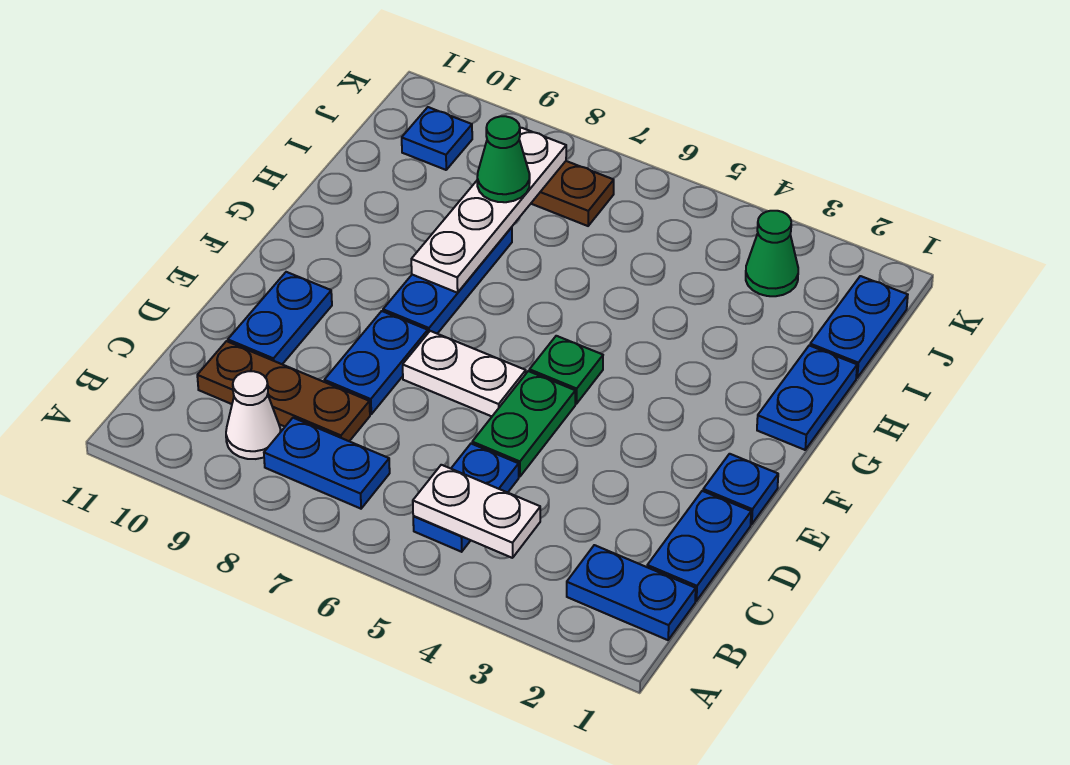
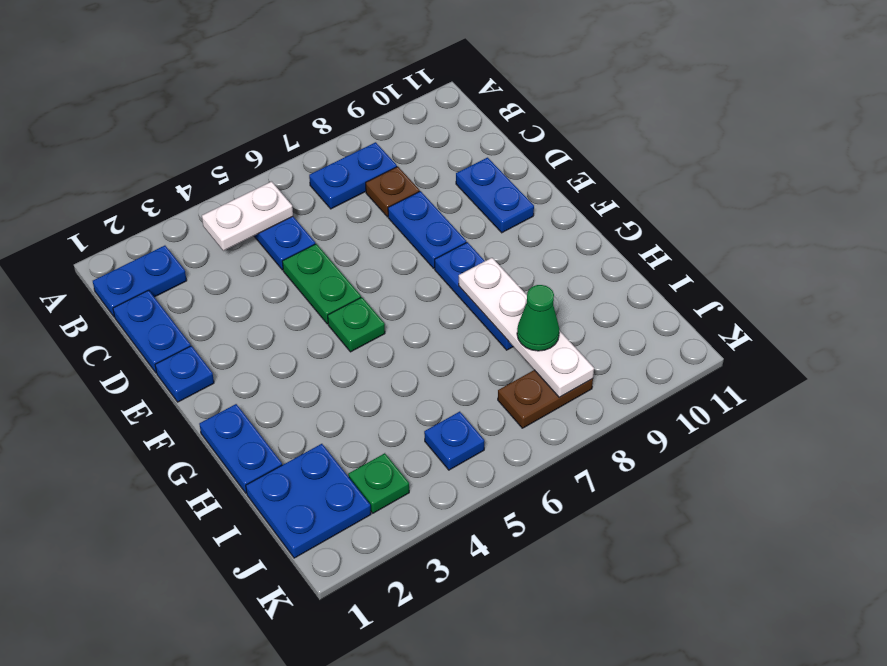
white 1x1 cone [226,371,281,459] -> none
brown 1x3 plate [197,341,370,441] -> brown 1x1 plate [366,167,420,217]
white 1x2 plate [403,331,526,416] -> none
blue 1x2 plate [810,276,908,378] -> blue 2x2 plate [246,444,371,558]
green 1x1 cone [746,211,798,296] -> green 1x1 plate [348,453,409,513]
blue 1x1 plate [402,107,472,170] -> blue 1x1 plate moved to [424,412,484,470]

